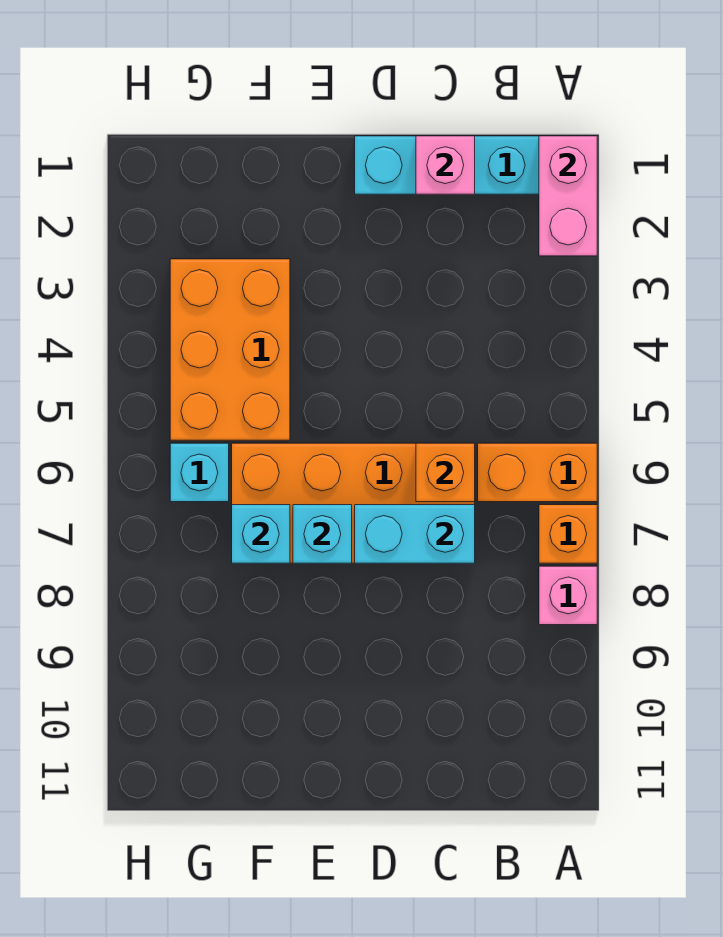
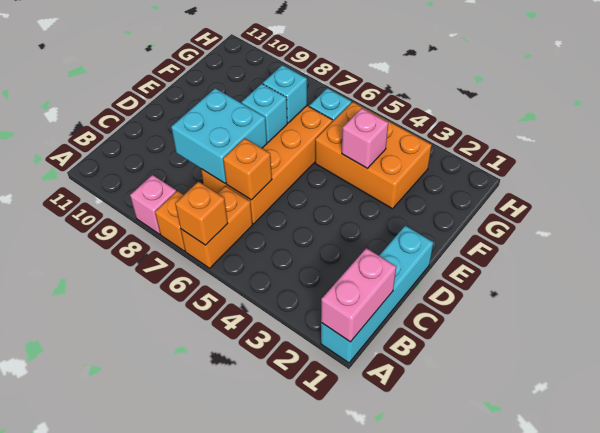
pink 1x2 brick [539,136,597,256] -> pink 1x2 brick turned to [321,248,396,342]
none -> orange 1x1 brick [175,182,228,245]
pink 1x1 brick [416,136,475,194] -> pink 1x1 brick moved to [342,108,388,169]
cyan 1x2 brick [355,505,475,563] -> cyan 2x2 brick [171,88,267,183]

